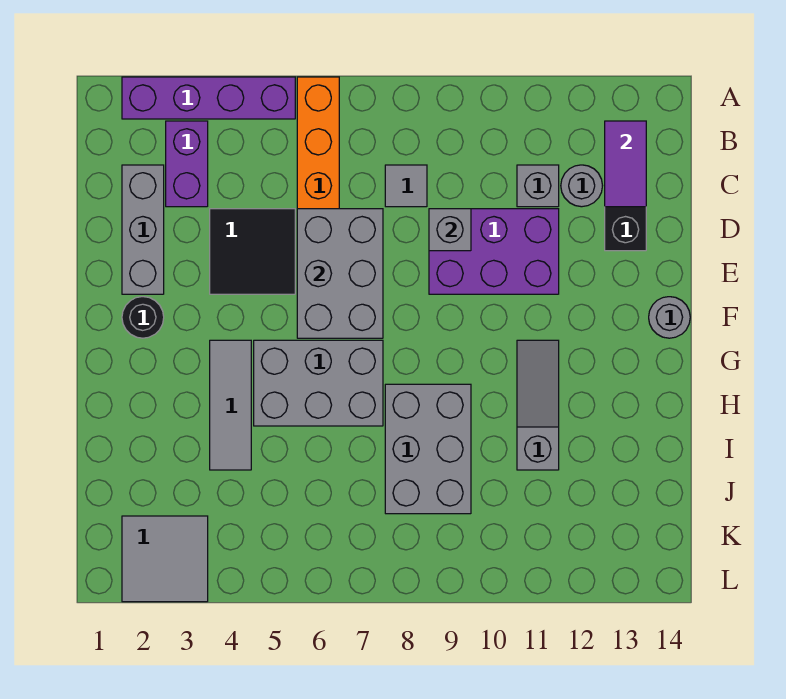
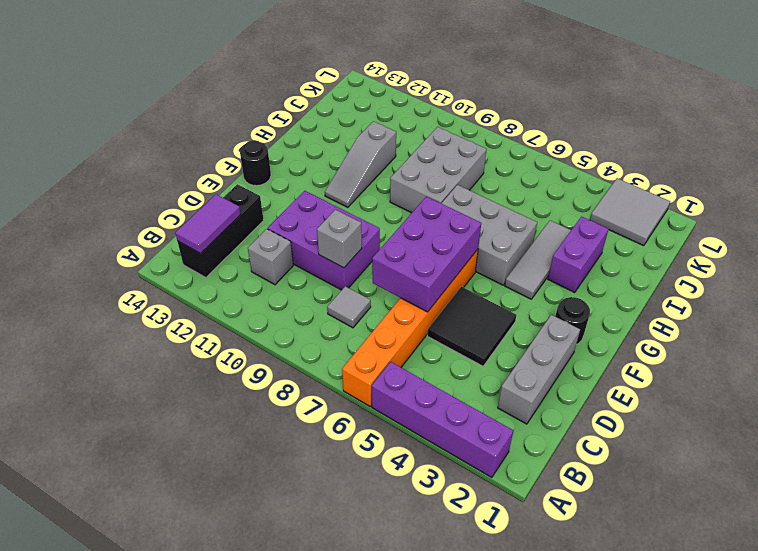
purple 1x2 brick [166,121,208,207] -> purple 1x2 brick moved to [548,217,609,293]
grey 1x1 round brick [561,165,603,207] -> none
grey 2x3 brick [297,209,383,338] -> purple 2x3 brick [372,197,481,312]
grey 1x1 round brick [649,297,690,338] -> black 1x1 round brick [240,140,271,186]

